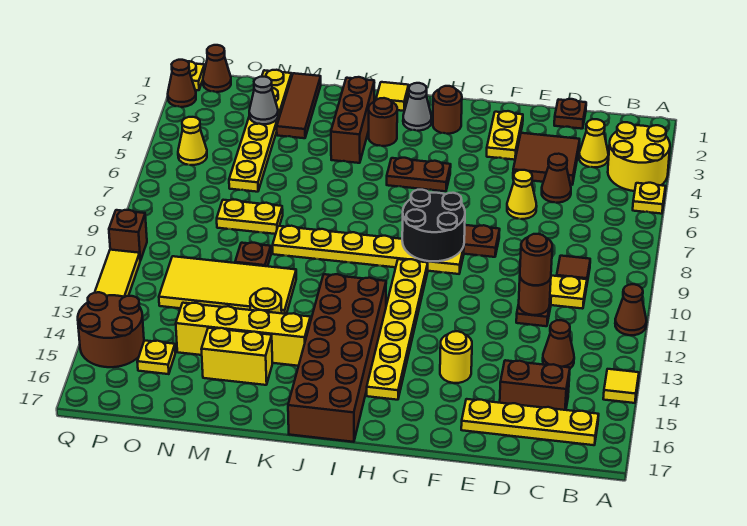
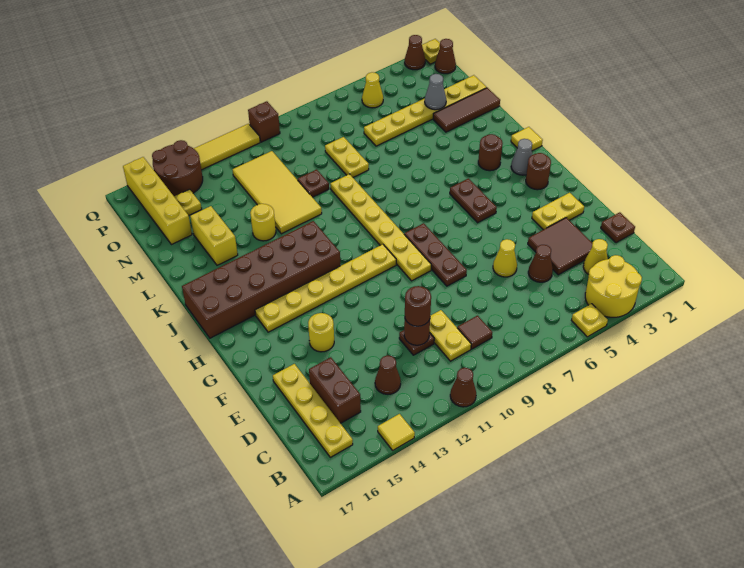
black 2x2 round brick [402,190,465,261] -> none
brown 1x3 brick [331,77,374,163] -> none
yellow 1x4 brick [176,303,310,366] -> yellow 1x4 brick moved to [123,157,192,245]

